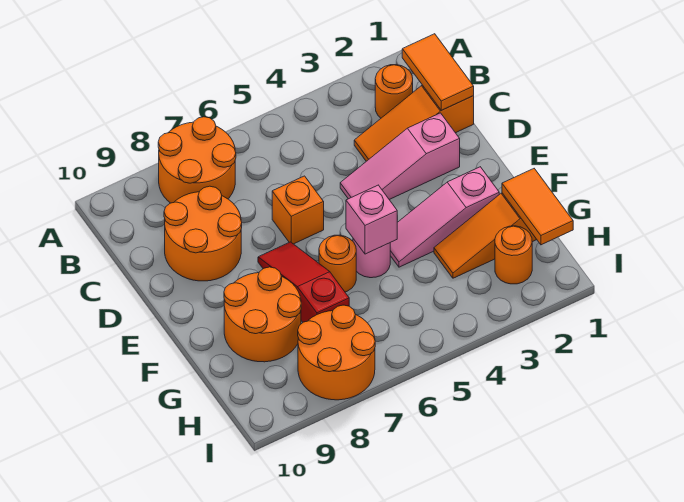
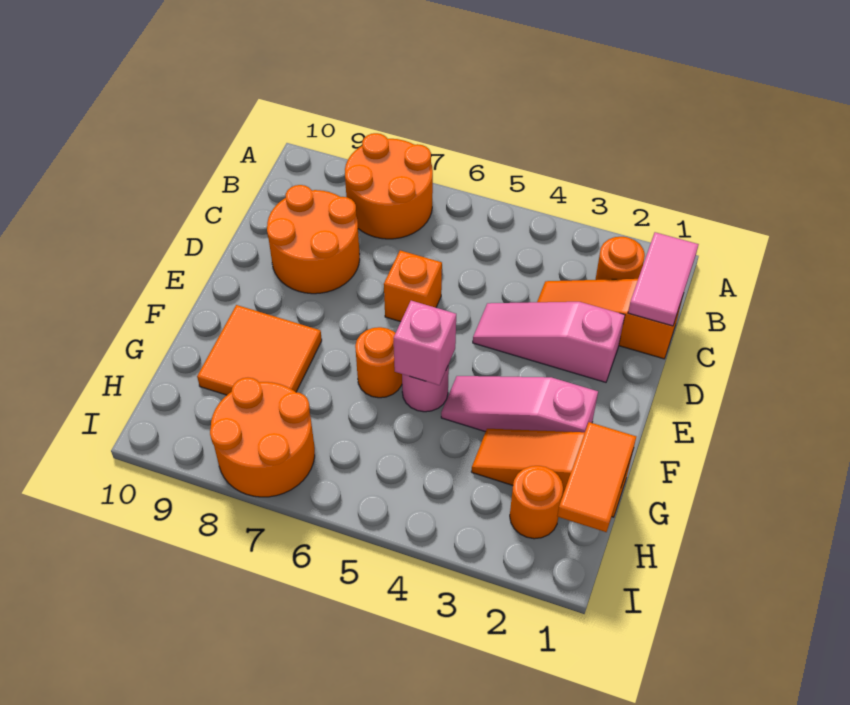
orange 1x2 tile [402,34,474,110] -> pink 1x2 tile [628,232,699,326]
red 1x3 slope [258,242,349,322] -> none
orange 2x2 round brick [224,267,301,362] -> orange 2x2 tile [197,305,322,395]

